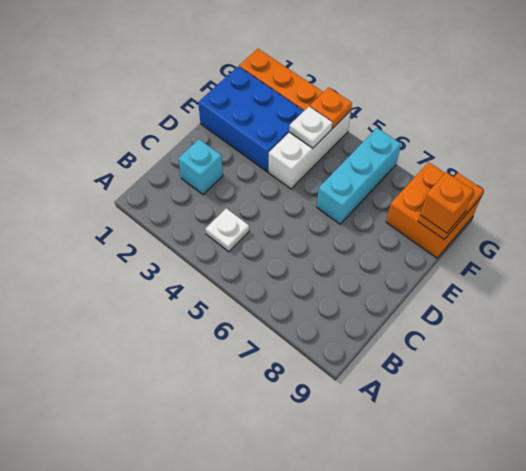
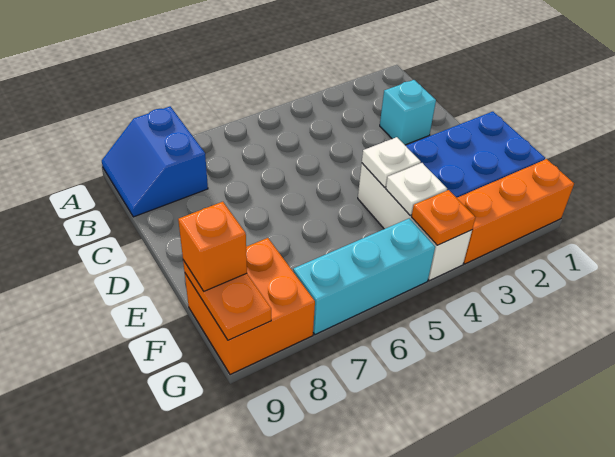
none -> blue 2x2 slope [102,106,208,217]
white 1x1 plate [206,208,249,252] -> white 1x1 plate moved to [362,137,421,188]
cyan 1x3 brick [317,128,401,224] -> cyan 1x3 brick turned to [293,218,435,334]

